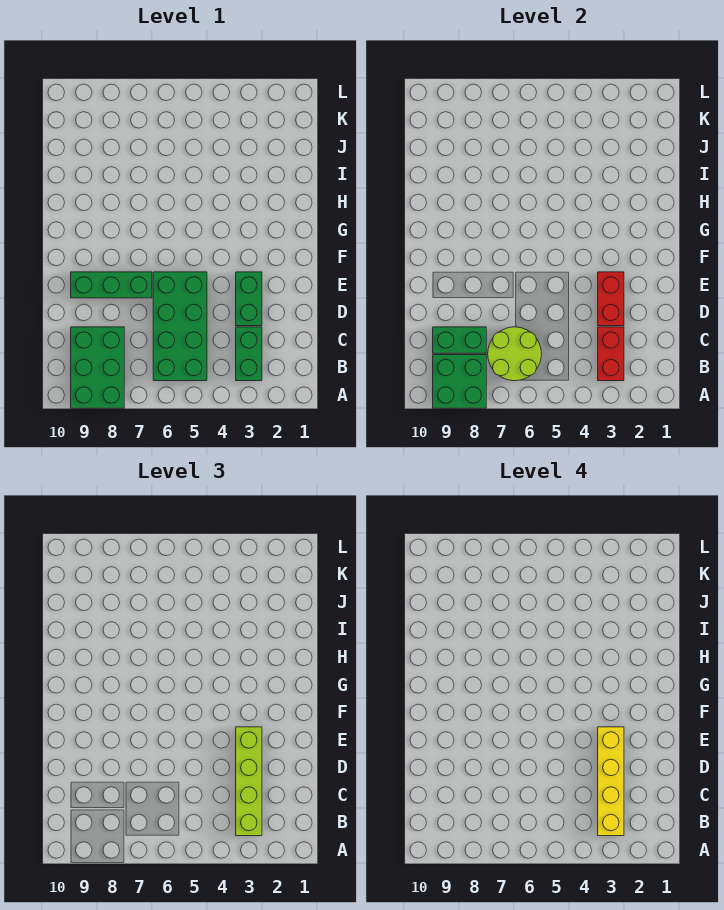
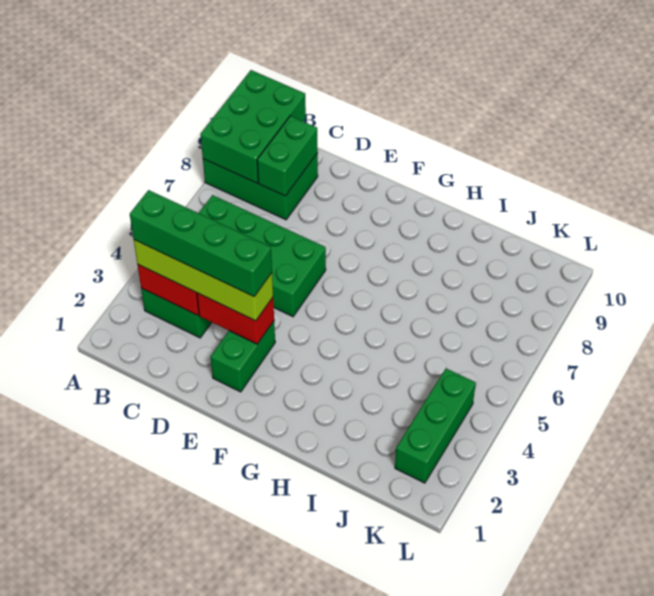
green 2x2 brick [433,355,486,408] -> green 2x3 brick [200,70,306,183]
yellow 1x4 brick [598,727,624,836] -> green 1x4 brick [130,190,272,297]
lime 2x2 round brick [488,327,541,381] -> none
green 1x2 brick [236,272,262,326] -> green 1x2 brick turned to [211,321,275,392]
green 1x3 brick [71,272,152,298] -> green 1x3 brick moved to [395,369,476,483]

